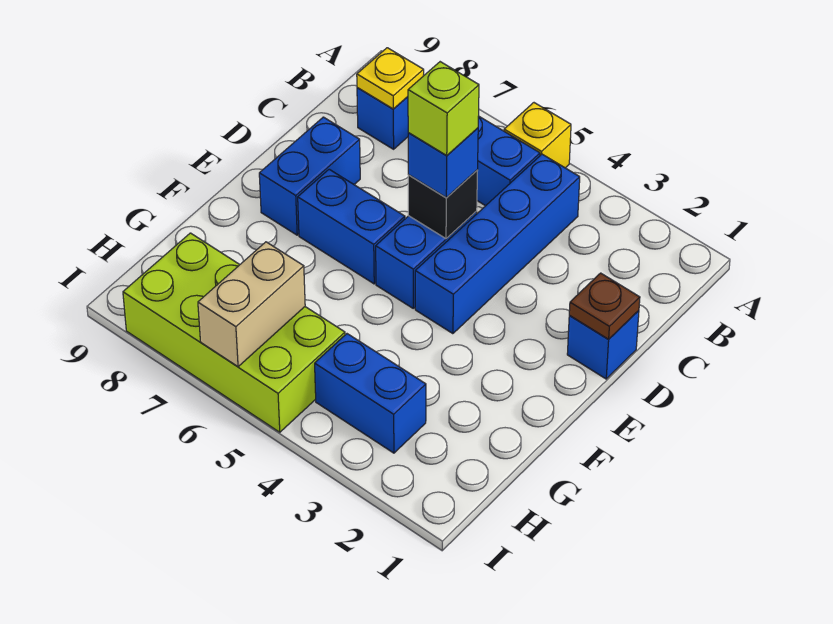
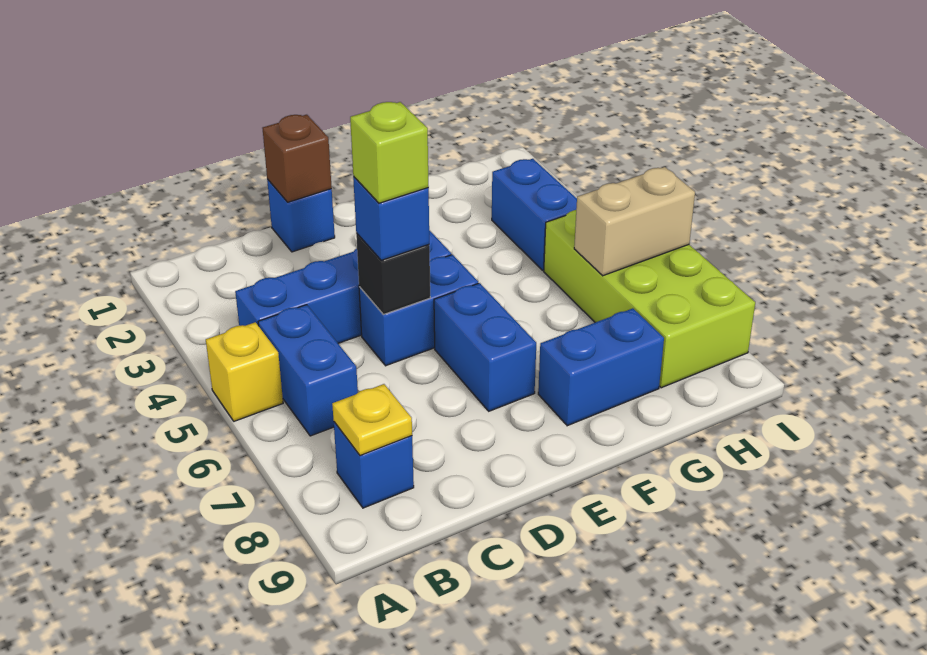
brown 1x1 plate [569,273,640,339] -> brown 1x1 brick [262,115,332,202]
blue 1x2 brick [259,117,360,235] -> blue 1x2 brick moved to [538,308,664,426]

